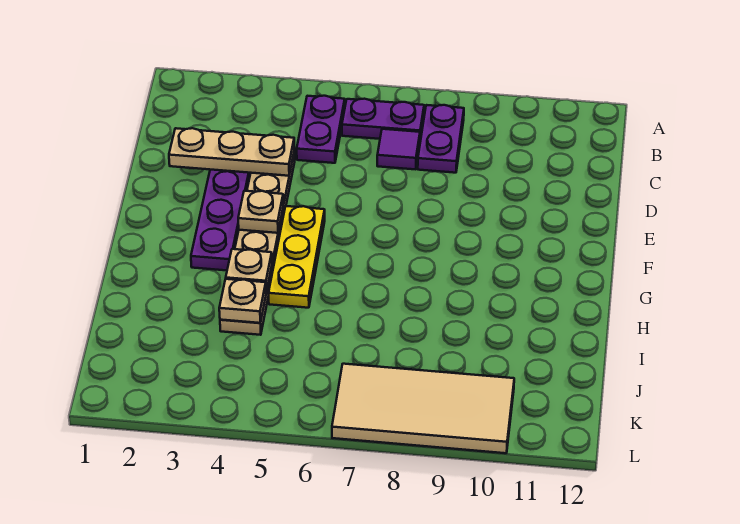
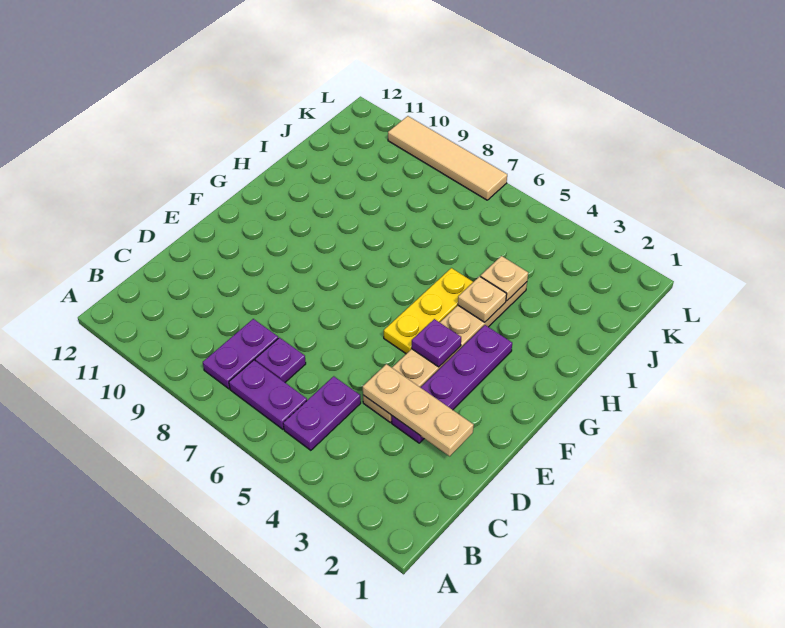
purple 1x1 tile [377,129,420,169] -> purple 1x1 plate [255,338,306,382]
tan 1x1 plate [238,191,283,233] -> purple 1x1 plate [412,319,461,367]
tan 2x4 tile [332,364,514,453] -> tan 1x4 tile [388,116,507,200]

